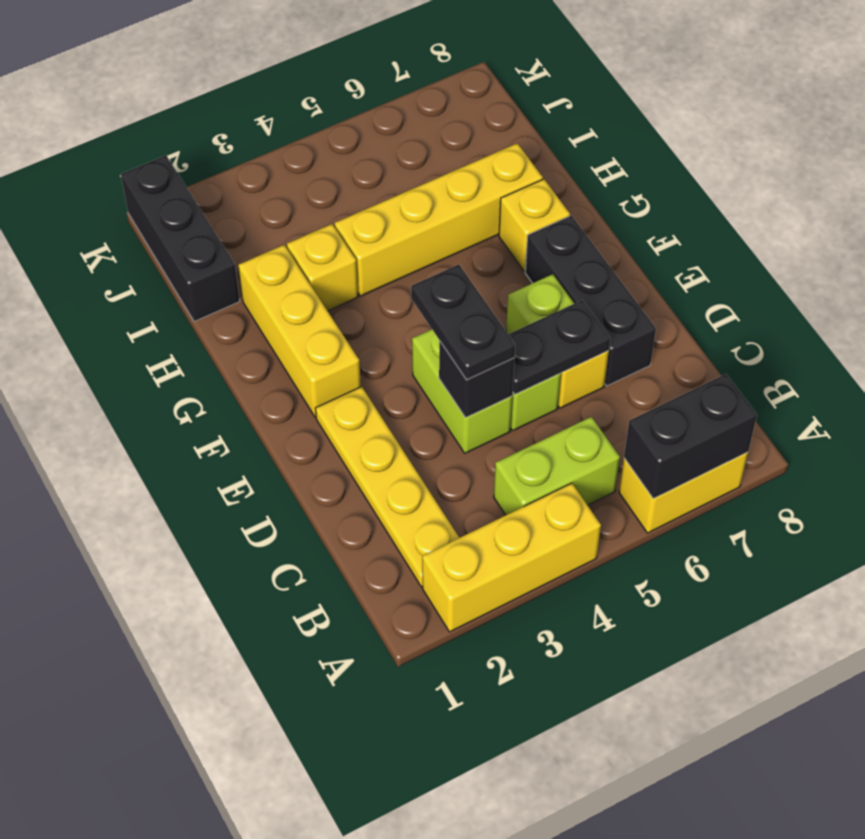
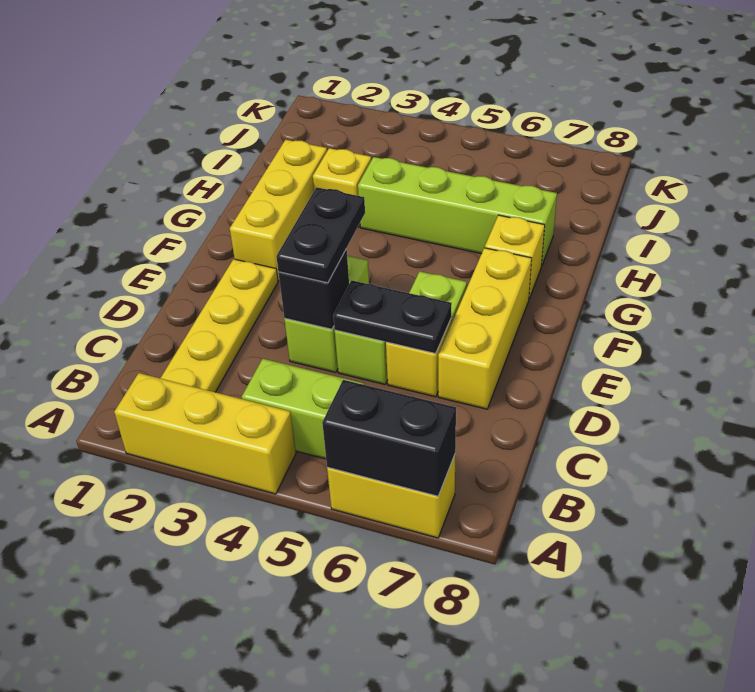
black 1x3 brick [525,216,656,386] -> yellow 1x3 brick [438,248,532,409]
yellow 1x4 brick [335,143,543,296] -> lime 1x4 brick [358,157,557,266]
black 1x3 brick [121,155,240,321] -> none

